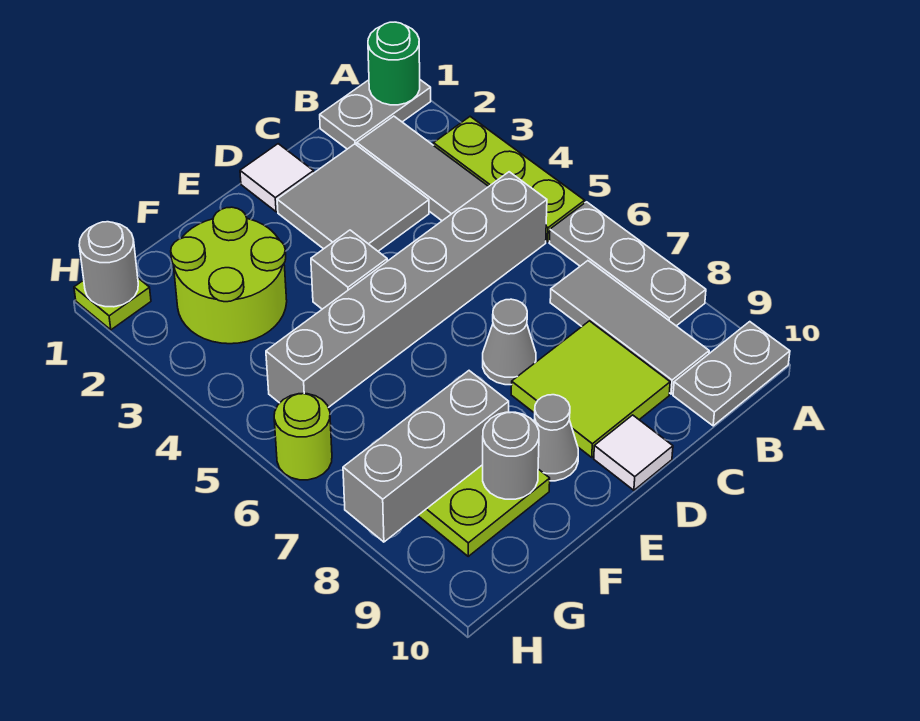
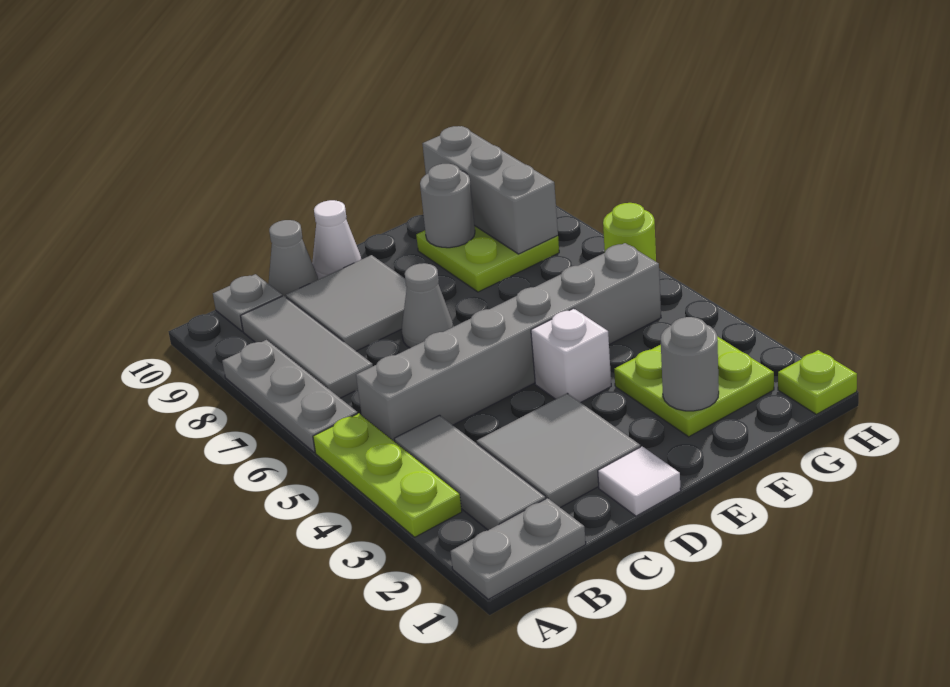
green 1x1 round brick [368,22,420,105] -> none
grey 1x2 plate [673,322,790,426] -> grey 1x1 plate [213,274,282,331]
lime 2x2 tile [511,321,670,457] -> grey 2x2 tile [286,255,407,351]
white 1x1 tile [594,415,673,490] -> white 1x1 cone [312,200,361,279]
grey 1x1 brick [311,230,387,309] -> white 1x1 brick [531,308,611,403]
grey 1x1 cone [534,395,578,481] -> grey 1x1 cone moved to [269,220,318,297]
lime 2x2 round brick [171,207,287,344] -> lime 2x2 plate [614,336,774,437]
grey 1x3 brick [343,371,509,542] -> grey 1x3 brick turned to [422,126,558,254]
grey 1x1 round brick [79,222,138,307] -> grey 1x1 round brick moved to [661,317,719,411]

